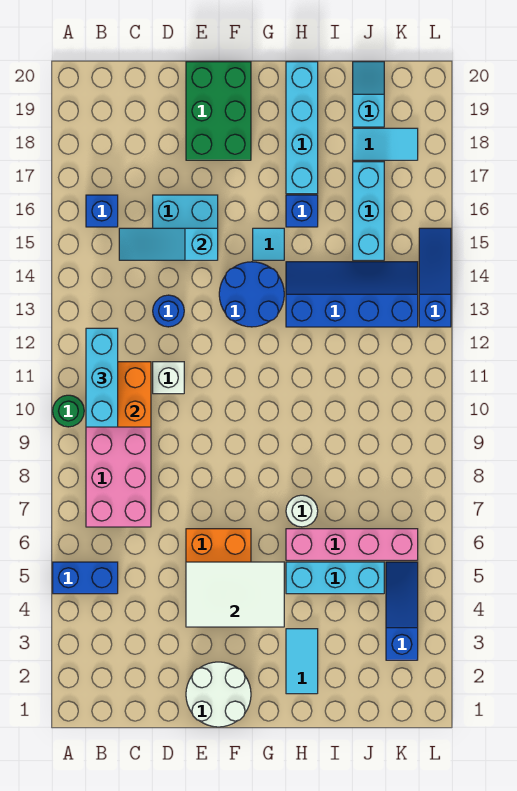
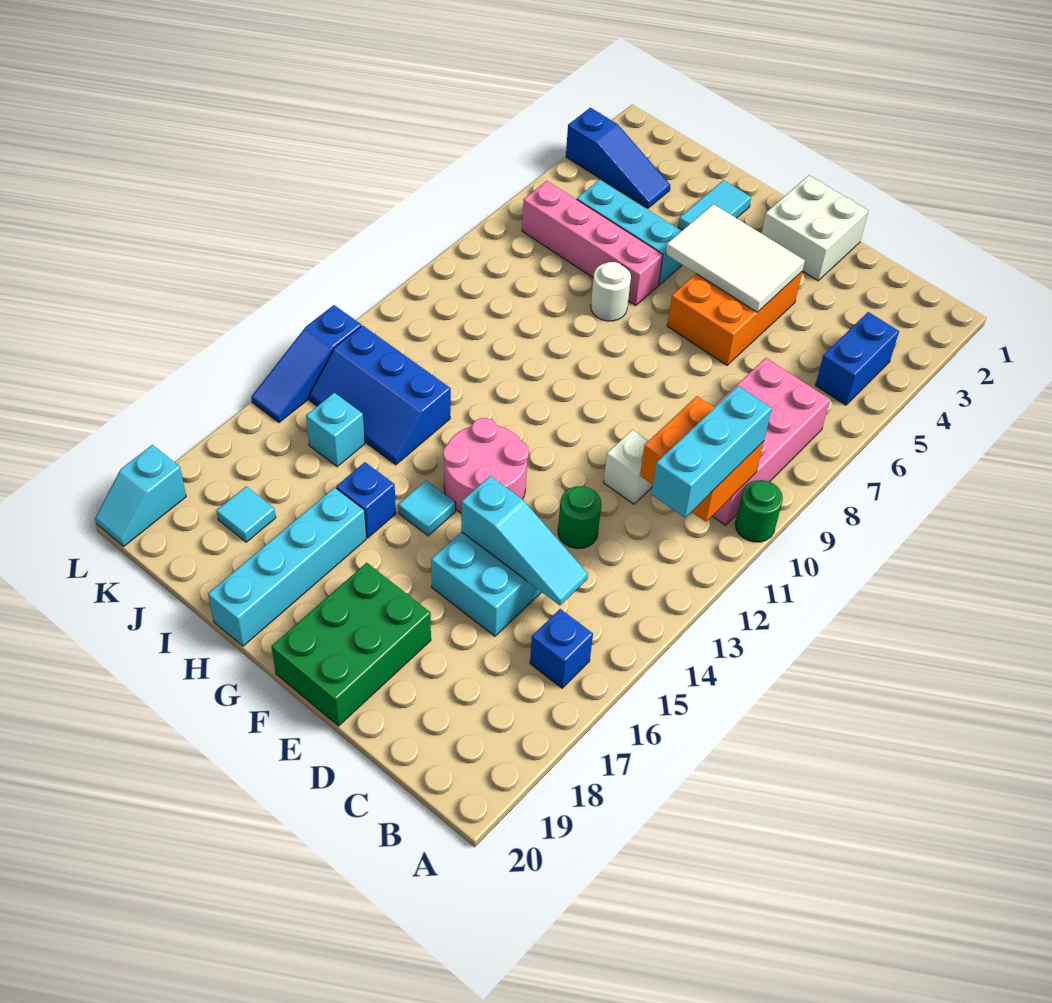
blue 1x2 brick [53,562,118,594] -> blue 1x2 brick turned to [815,312,899,405]
blue 1x1 round brick [153,295,184,327] -> green 1x1 round brick [558,486,601,549]
white 2x2 round brick [186,662,251,727] -> white 2x2 brick [762,175,869,281]
blue 2x2 round brick [219,262,284,327] -> pink 2x2 round brick [443,418,529,514]
blue 2x4 slope [286,262,418,327] -> blue 2x3 slope [309,326,451,465]
cyan 1x3 brick [353,162,384,260] -> cyan 1x1 brick [306,393,365,467]
cyan 1x2 tile [353,128,418,160] -> cyan 1x1 tile [217,486,276,542]
cyan 1x2 slope [353,62,384,127] -> cyan 1x2 slope moved to [95,445,186,546]
blue 1x3 slope [386,562,418,660] -> blue 1x3 slope turned to [566,108,670,208]

